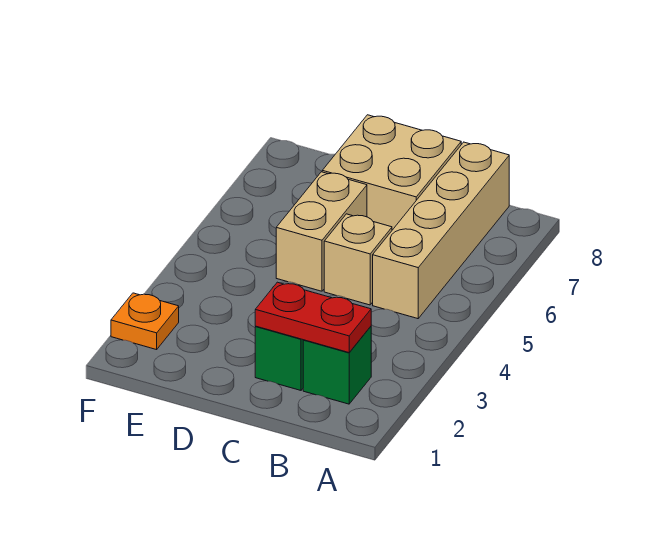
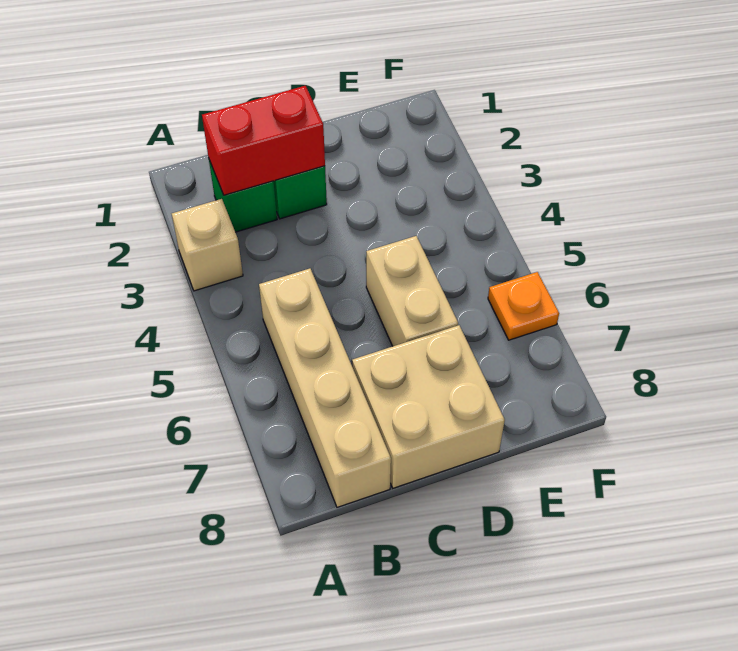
red 1x2 plate [255,282,371,353] -> red 1x2 brick [202,86,325,195]
tan 1x1 brick [324,214,392,305] -> tan 1x1 brick moved to [172,199,243,291]
orange 1x1 plate [111,293,179,350] -> orange 1x1 plate moved to [488,272,559,340]

